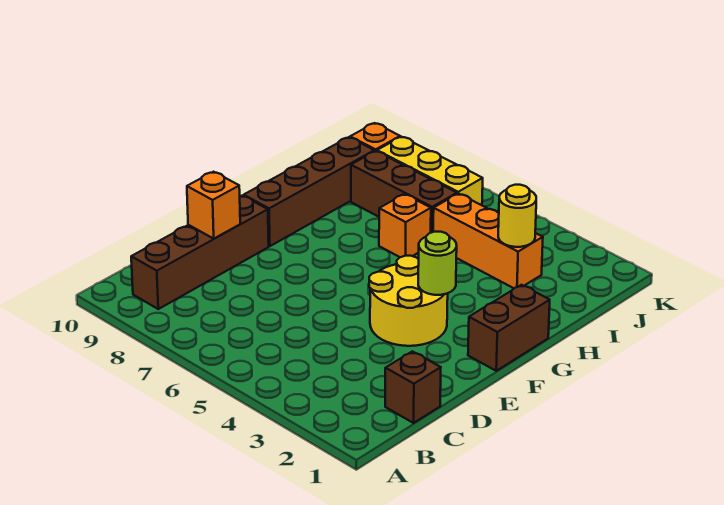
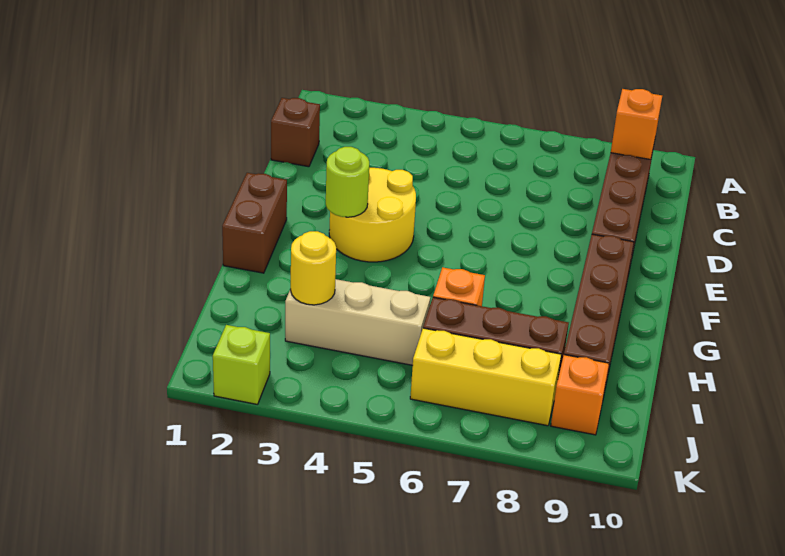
orange 1x1 brick [187,172,240,239] -> orange 1x1 brick moved to [611,89,662,160]
orange 1x3 brick [433,193,543,288] -> tan 1x3 brick [285,279,430,365]
none -> lime 1x1 brick [213,325,270,405]

